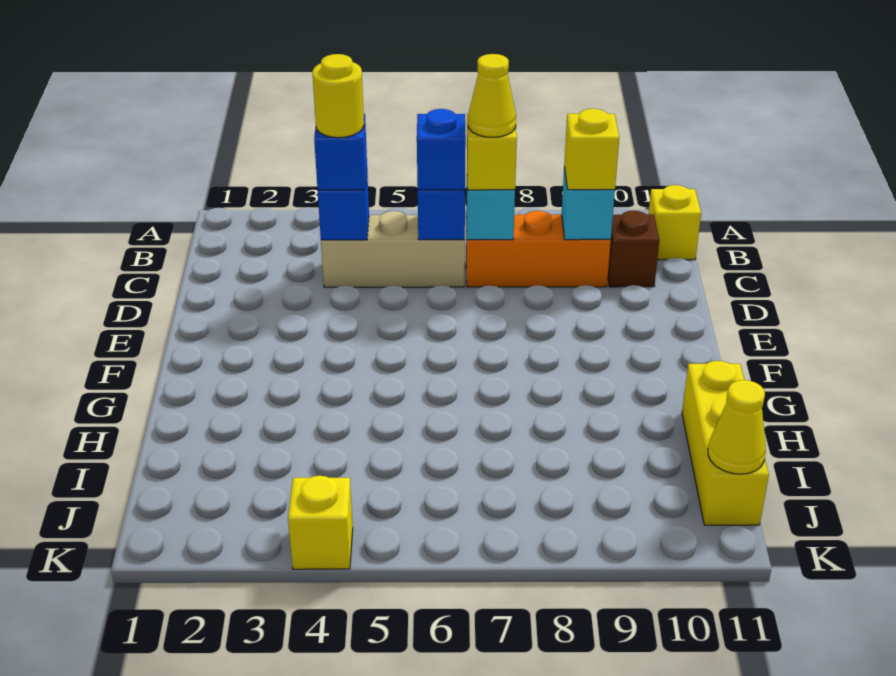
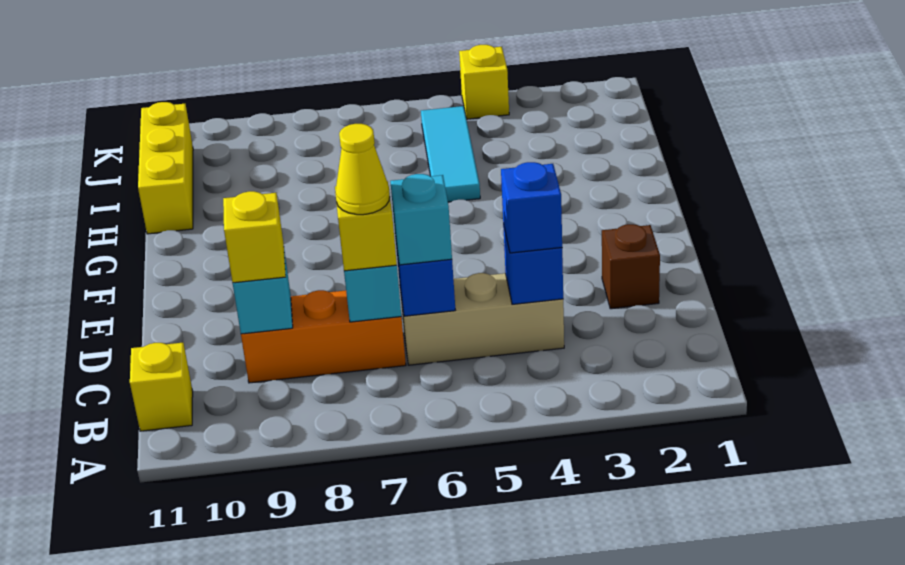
yellow 1x1 round brick [312,54,364,138] -> none
blue 1x1 brick [417,109,466,190] -> cyan 1x1 brick [390,174,452,265]
brown 1x1 brick [608,211,659,287] -> brown 1x1 brick moved to [602,224,660,309]
none -> cyan 1x3 tile [421,106,480,202]
yellow 1x1 cone [708,380,766,474] -> none

